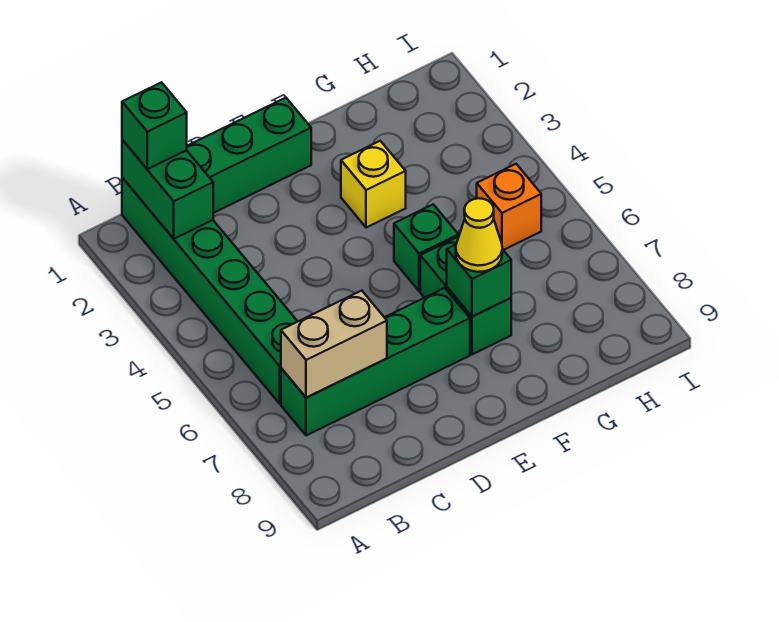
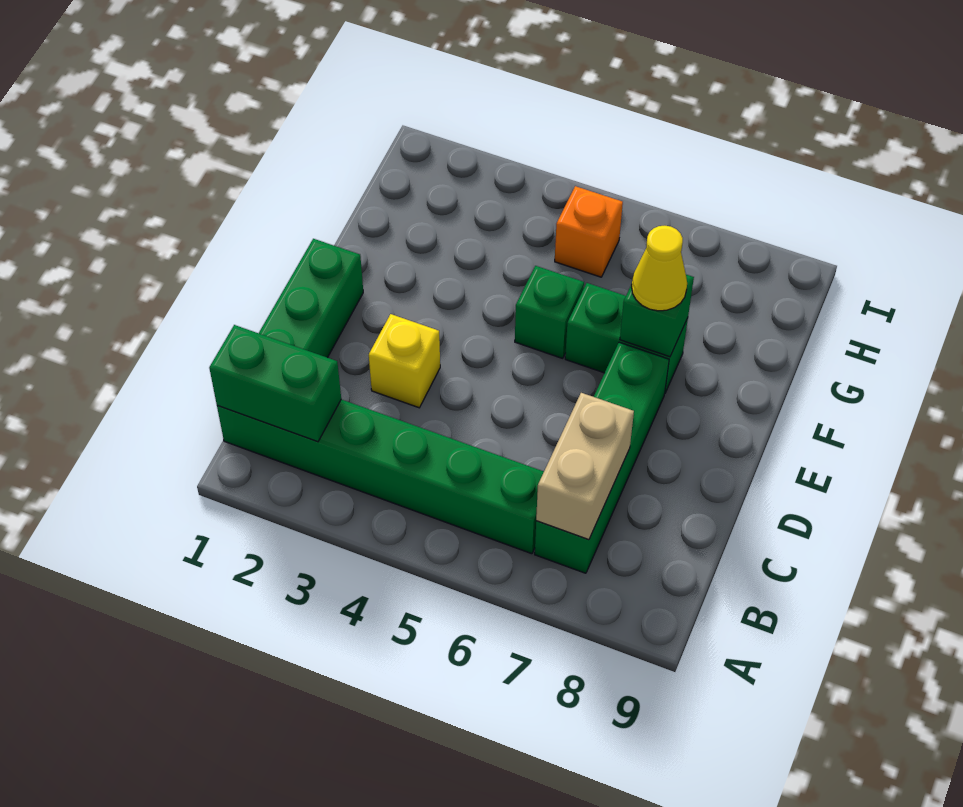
green 1x1 brick [122,82,187,169] -> none
yellow 1x1 brick [341,141,406,228] -> yellow 1x1 brick moved to [369,314,440,408]

